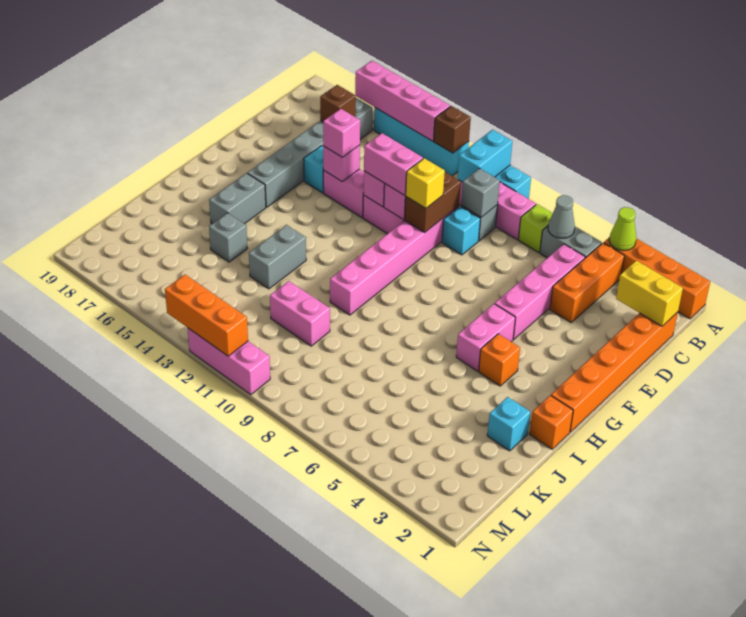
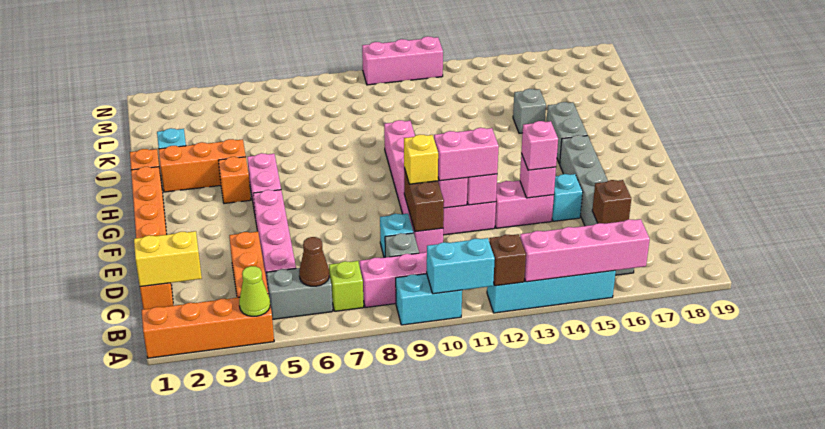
cyan 1x2 brick [457,130,513,182] -> cyan 1x2 brick turned to [427,238,495,294]
grey 1x1 cone [548,195,575,238] -> brown 1x1 cone [299,237,329,286]
grey 1x1 brick [461,168,500,217] -> none
grey 1x2 brick [249,225,306,289] -> none
pink 1x2 brick [270,281,330,346] -> none
orange 1x3 brick [165,275,248,356] -> orange 1x3 brick moved to [159,139,246,192]

